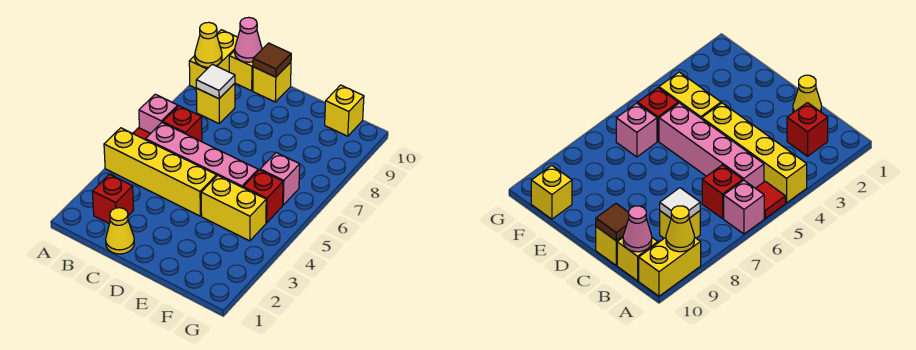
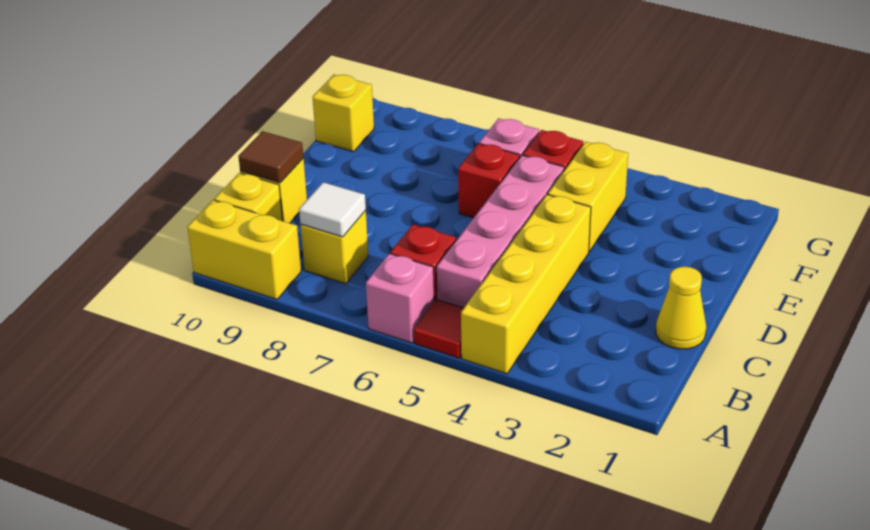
yellow 1x1 cone [195,22,222,67] -> none
red 1x1 brick [92,174,134,224] -> red 1x1 brick moved to [458,143,520,218]
pink 1x1 cone [235,18,262,62] -> none

